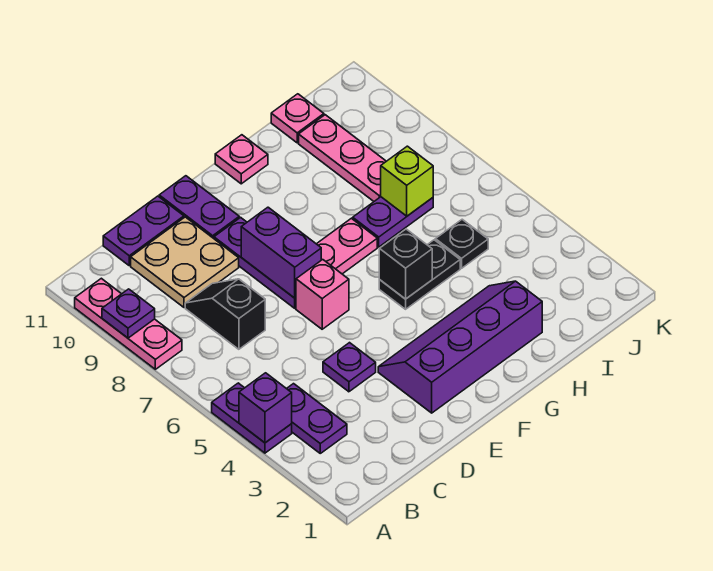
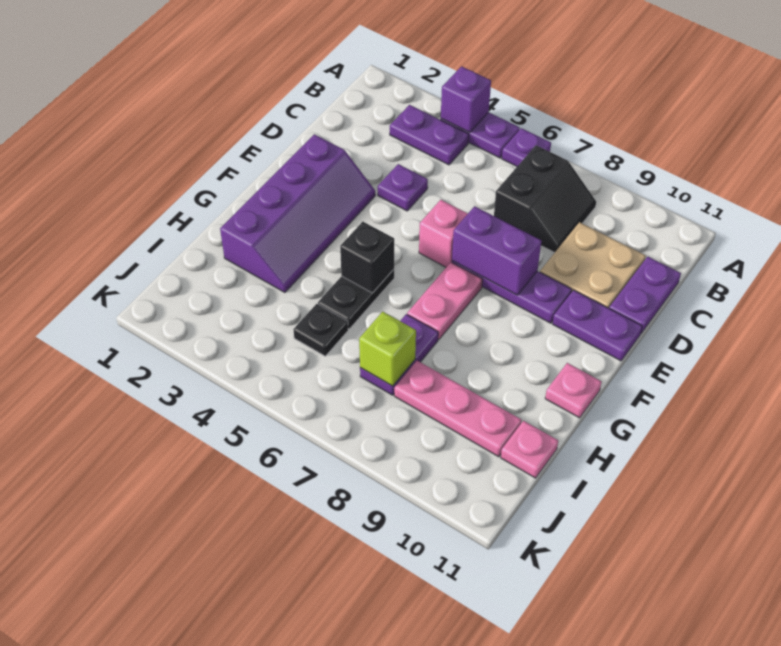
pink 1x3 plate [75,278,182,369] -> none
purple 1x1 plate [102,289,155,338] -> purple 1x1 plate moved to [502,128,551,166]
black 1x2 slope [185,279,265,349] -> black 2x2 slope [494,145,596,253]

